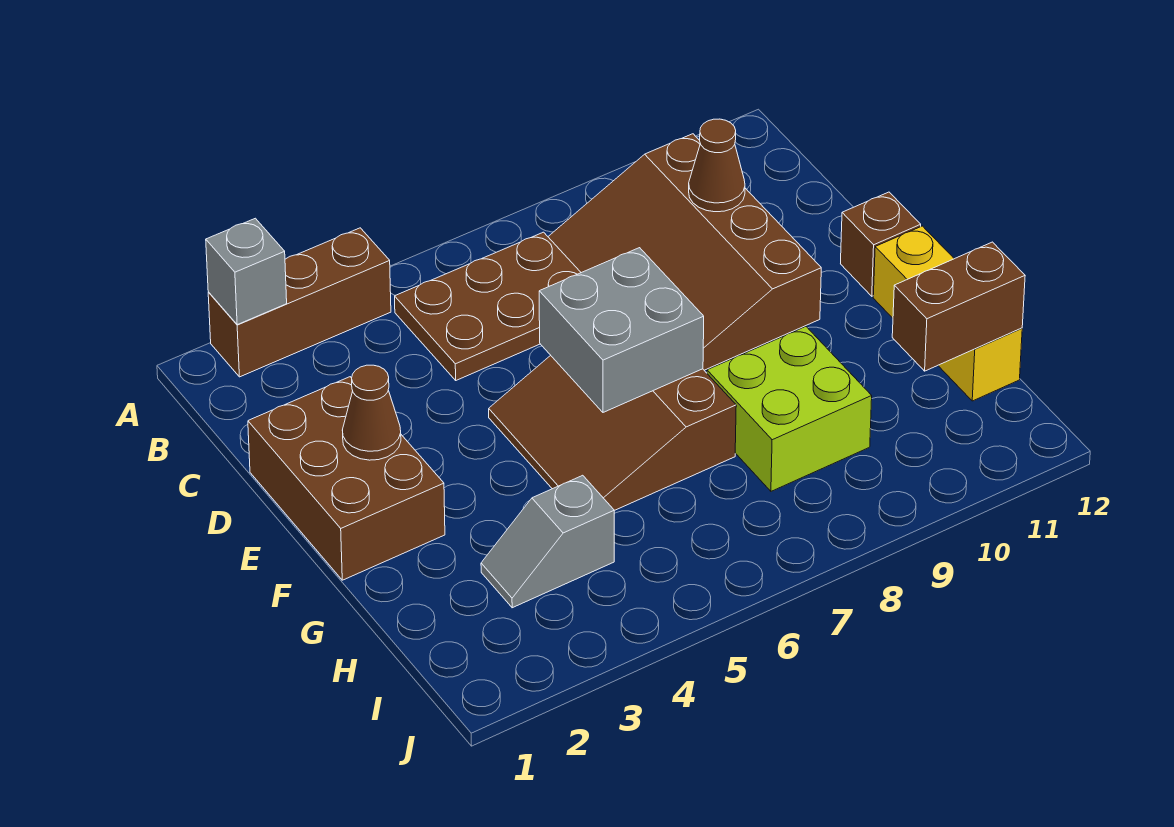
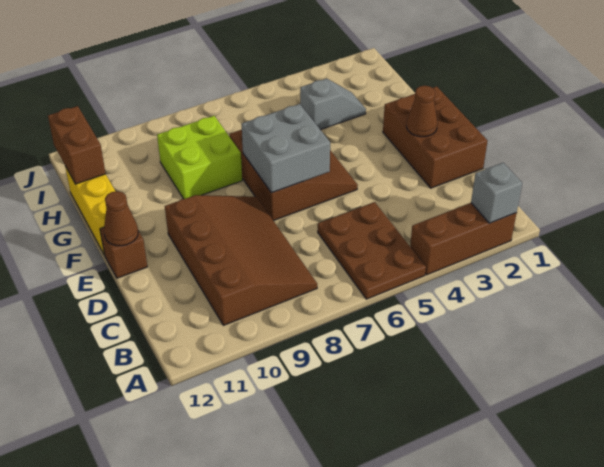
brown 2x3 plate [395,232,581,380] -> brown 2x3 plate turned to [318,202,426,299]
brown 1x1 cone [689,119,745,212] -> brown 1x1 cone moved to [104,191,138,246]
brown 1x2 brick [892,242,1025,371] -> brown 1x2 brick turned to [48,106,106,184]

